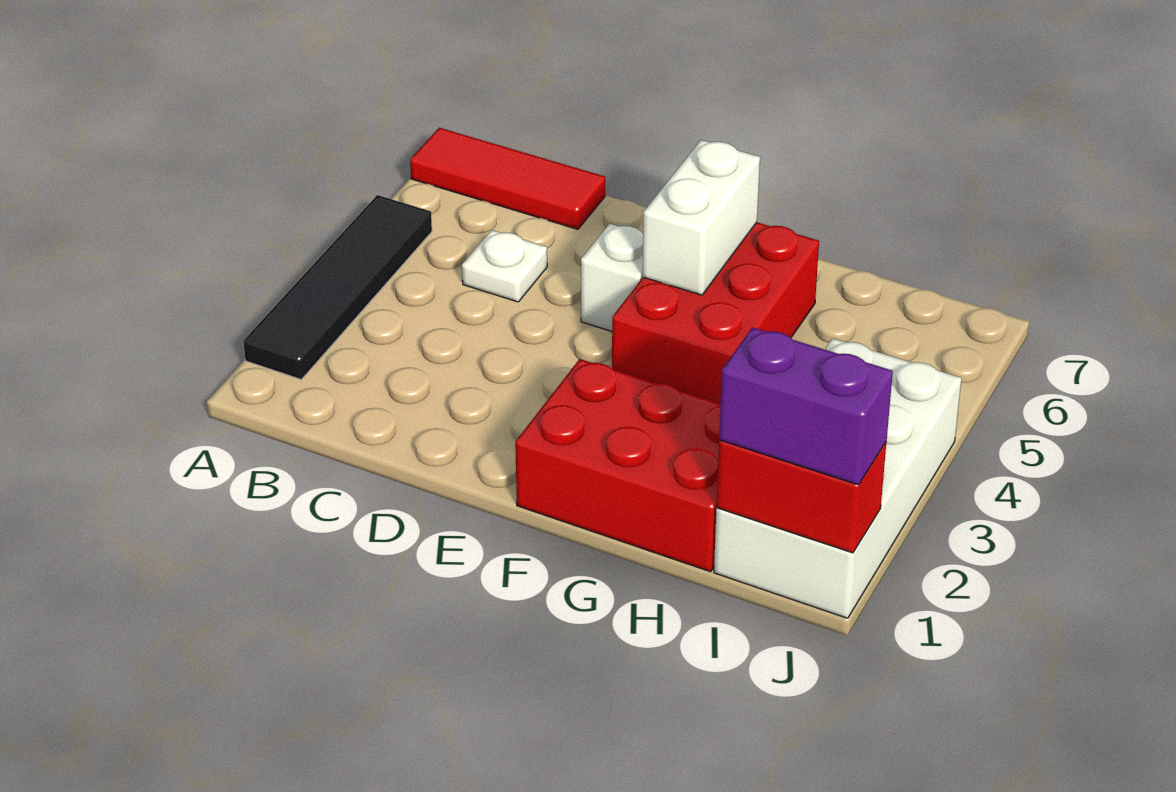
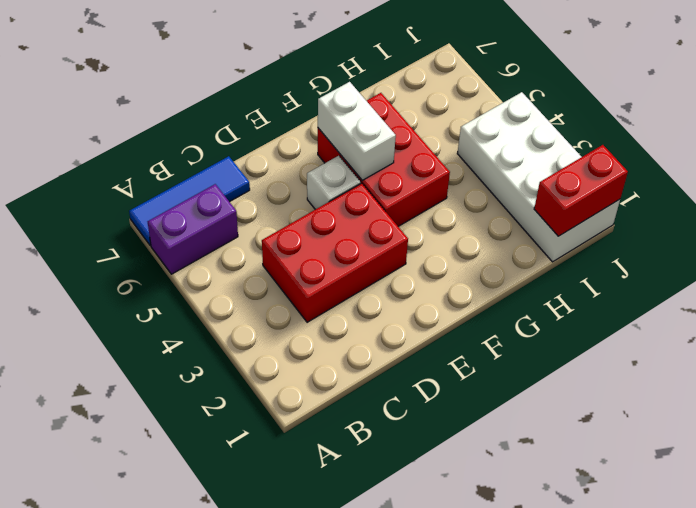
black 1x4 tile [243,195,432,379] -> none
red 1x3 tile [410,128,605,229] -> blue 1x3 tile [129,156,250,246]
white 1x1 plate [462,230,547,302] -> none
red 2x3 brick [515,359,720,572] -> red 2x3 brick moved to [262,183,408,322]
purple 1x2 brick [719,327,893,485] -> purple 1x2 brick moved to [148,184,238,274]

